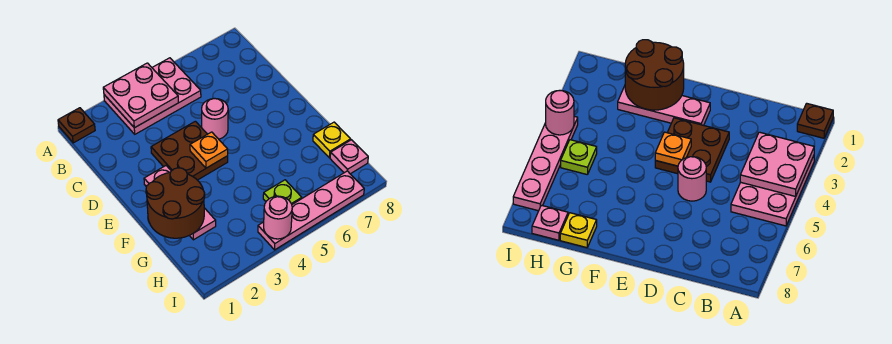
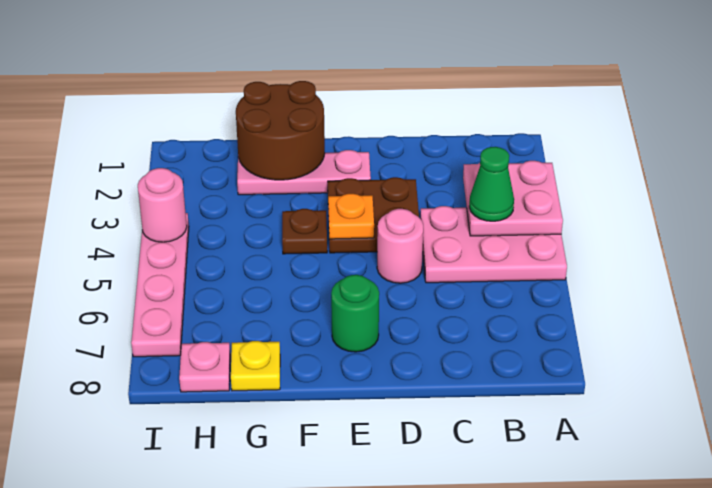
brown 1x1 plate [58,108,95,143] -> brown 1x1 plate moved to [282,209,327,254]
pink 2x3 plate [104,58,201,134] -> pink 2x3 plate turned to [420,206,567,283]
none -> green 1x1 cone [469,147,514,221]
none -> green 1x1 round brick [331,275,379,352]
lime 1x1 plate [263,180,302,204] -> none

